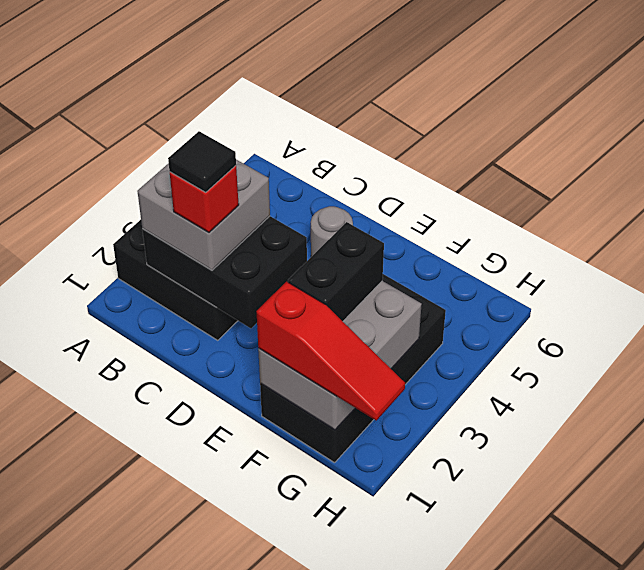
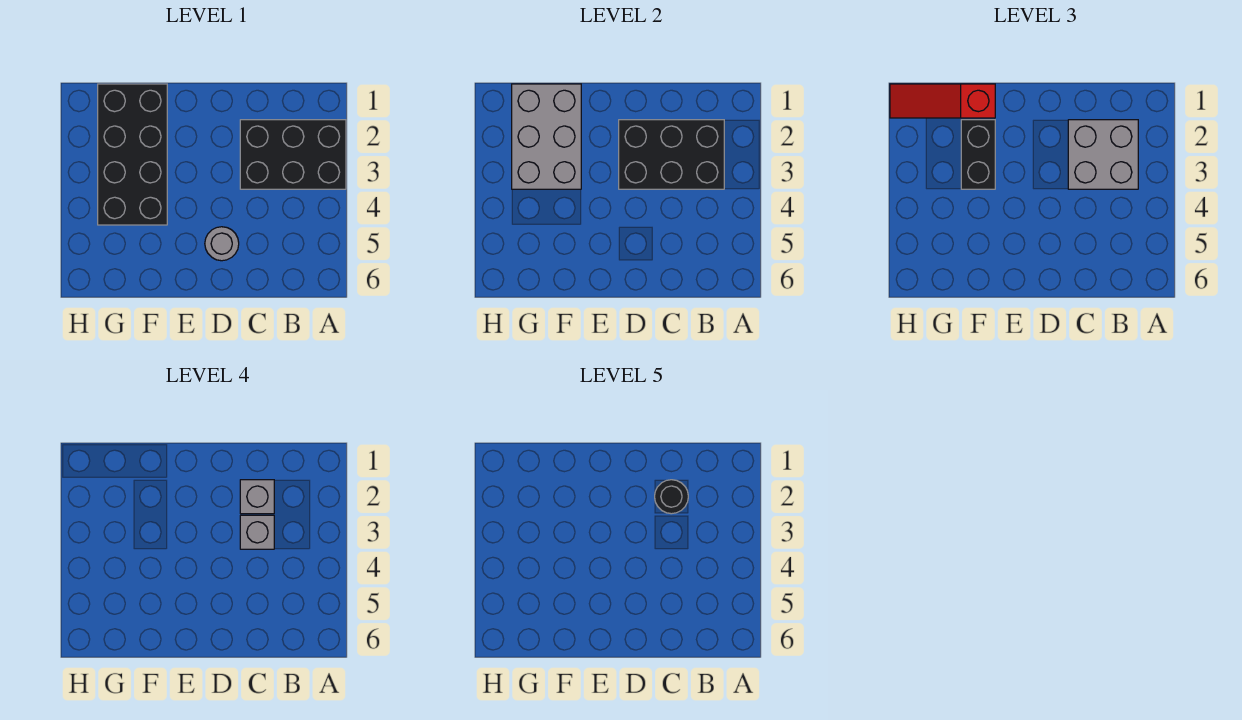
red 1x1 brick [170,166,239,233] -> grey 1x1 brick [240,480,274,514]
black 1x1 tile [168,131,236,192] -> black 1x1 round brick [655,480,688,514]
none -> grey 1x1 brick [240,515,274,549]

